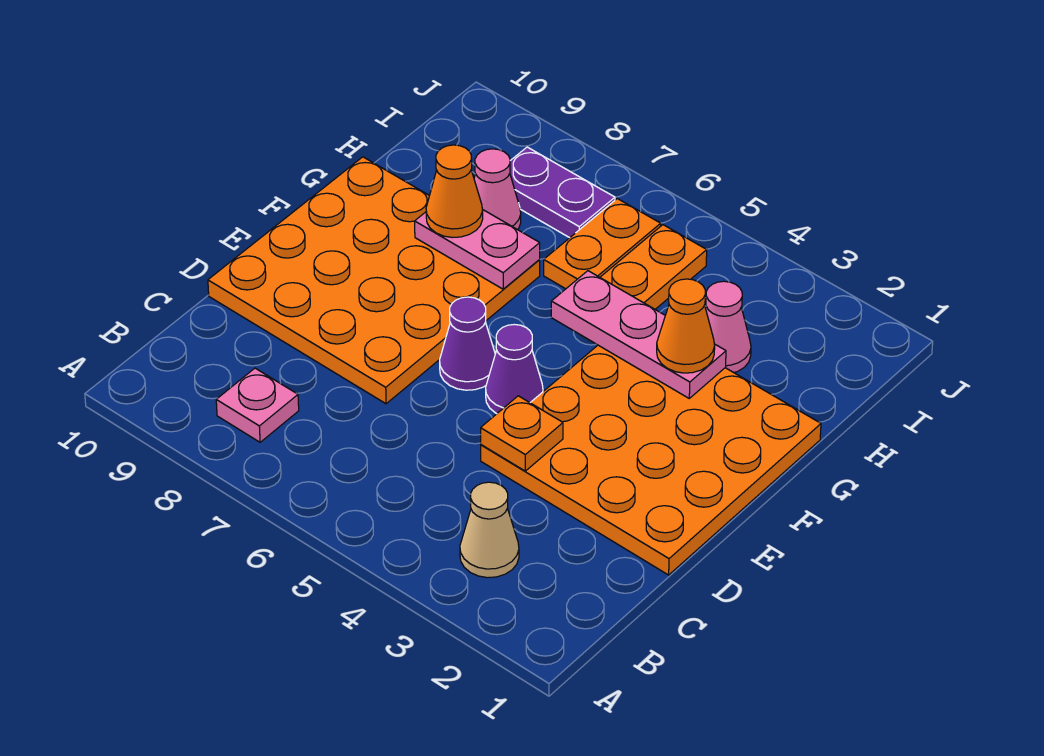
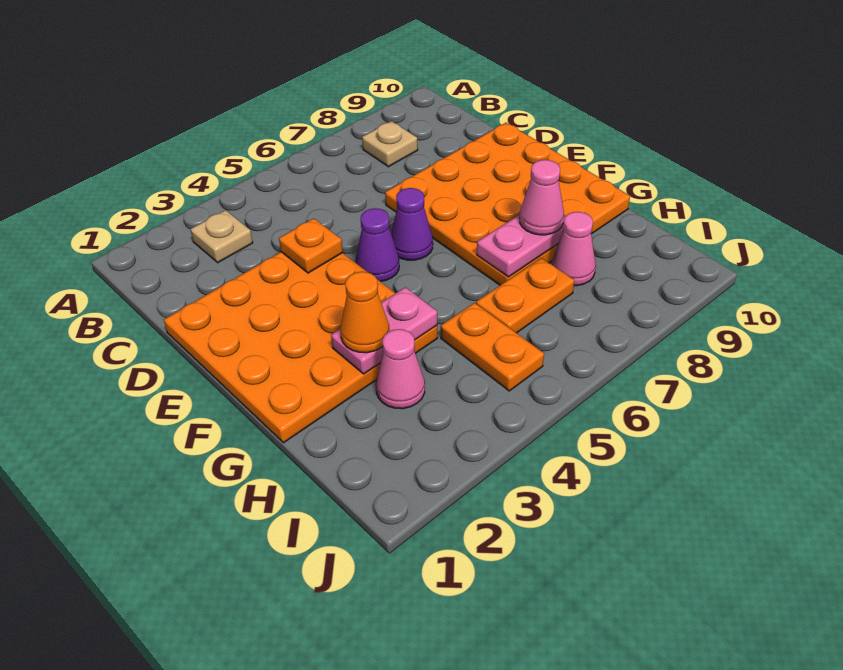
tan 1x1 cone [460,482,519,578] -> tan 1x1 plate [191,210,253,263]
pink 1x1 plate [216,368,299,442] -> tan 1x1 plate [362,121,418,167]
pink 1x3 plate [551,271,726,398] -> pink 1x2 plate [331,287,437,374]
orange 1x1 cone [426,145,483,238] -> pink 1x1 cone [520,160,564,235]
orange 1x2 plate [544,199,661,289] -> orange 1x2 plate turned to [476,258,574,333]
purple 1x2 plate [510,147,615,238] -> none

